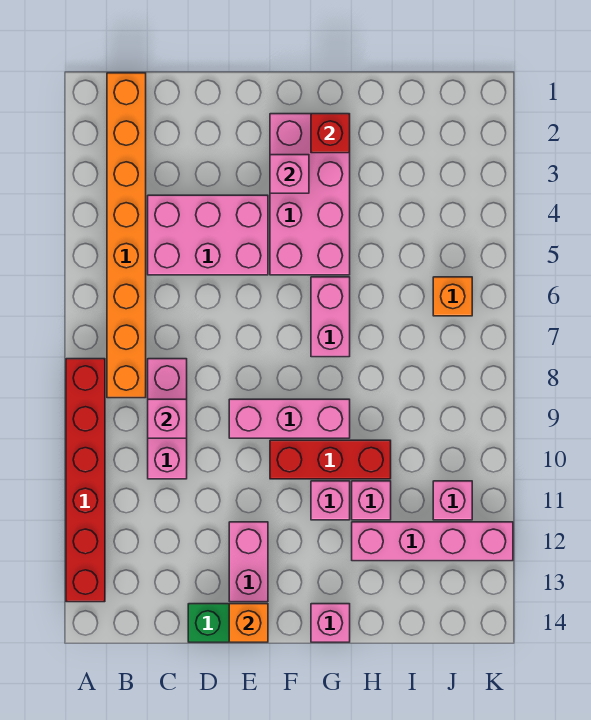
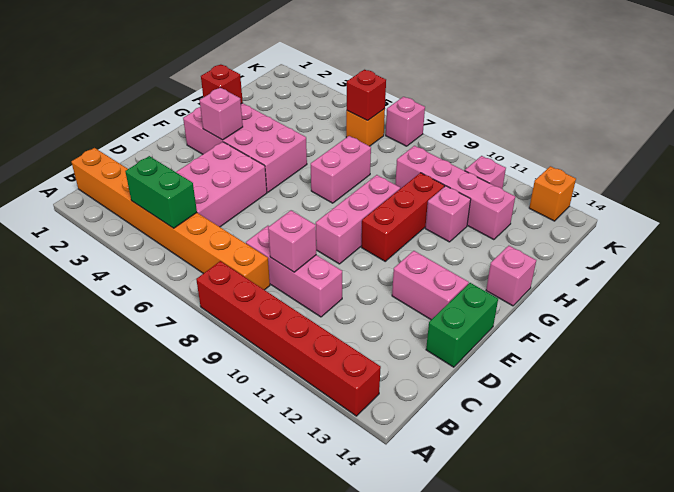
none -> green 1x2 brick [125,156,197,228]
orange 1x1 brick [229,604,268,642] -> orange 1x1 brick moved to [529,166,576,221]
pink 1x2 brick [311,277,350,357] -> pink 1x2 brick turned to [311,136,371,203]
pink 1x1 brick [311,481,350,520] -> pink 1x1 brick moved to [386,97,425,146]
pink 1x4 brick [352,522,513,561] -> pink 1x4 brick turned to [395,146,515,240]
none -> red 1x1 brick [347,70,386,121]

